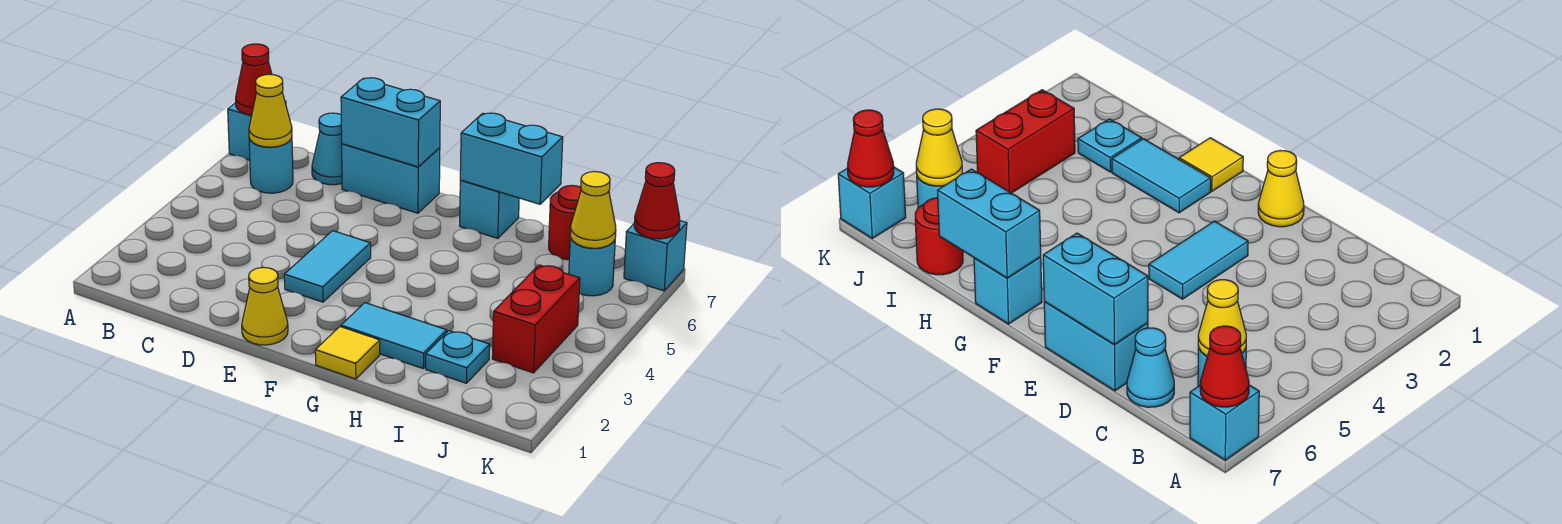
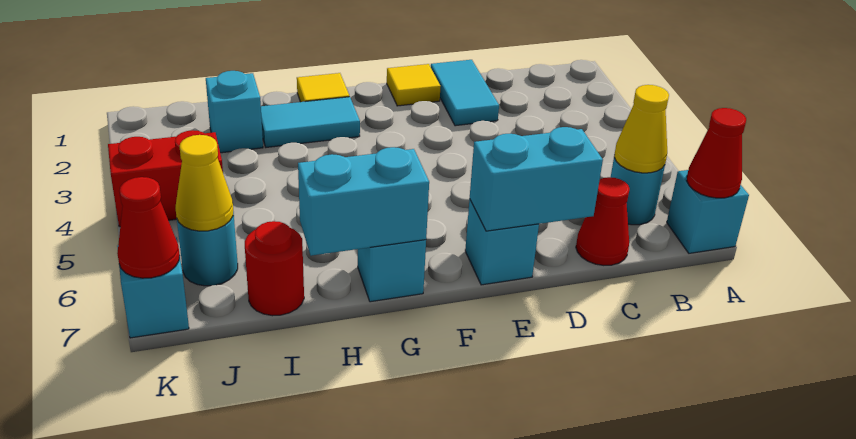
cyan 1x1 cone [312,113,342,185] -> red 1x1 cone [576,177,630,265]
cyan 1x2 brick [342,144,440,213] -> cyan 1x1 brick [465,199,539,285]
yellow 1x1 cone [242,268,288,345] -> yellow 1x1 tile [387,64,441,106]
cyan 1x2 tile [284,231,371,302] -> cyan 1x2 tile moved to [431,60,499,126]
cyan 1x1 plate [426,331,490,383] -> cyan 1x1 brick [206,71,263,153]
red 1x2 brick [492,265,580,373] -> red 1x2 brick turned to [108,130,223,227]

